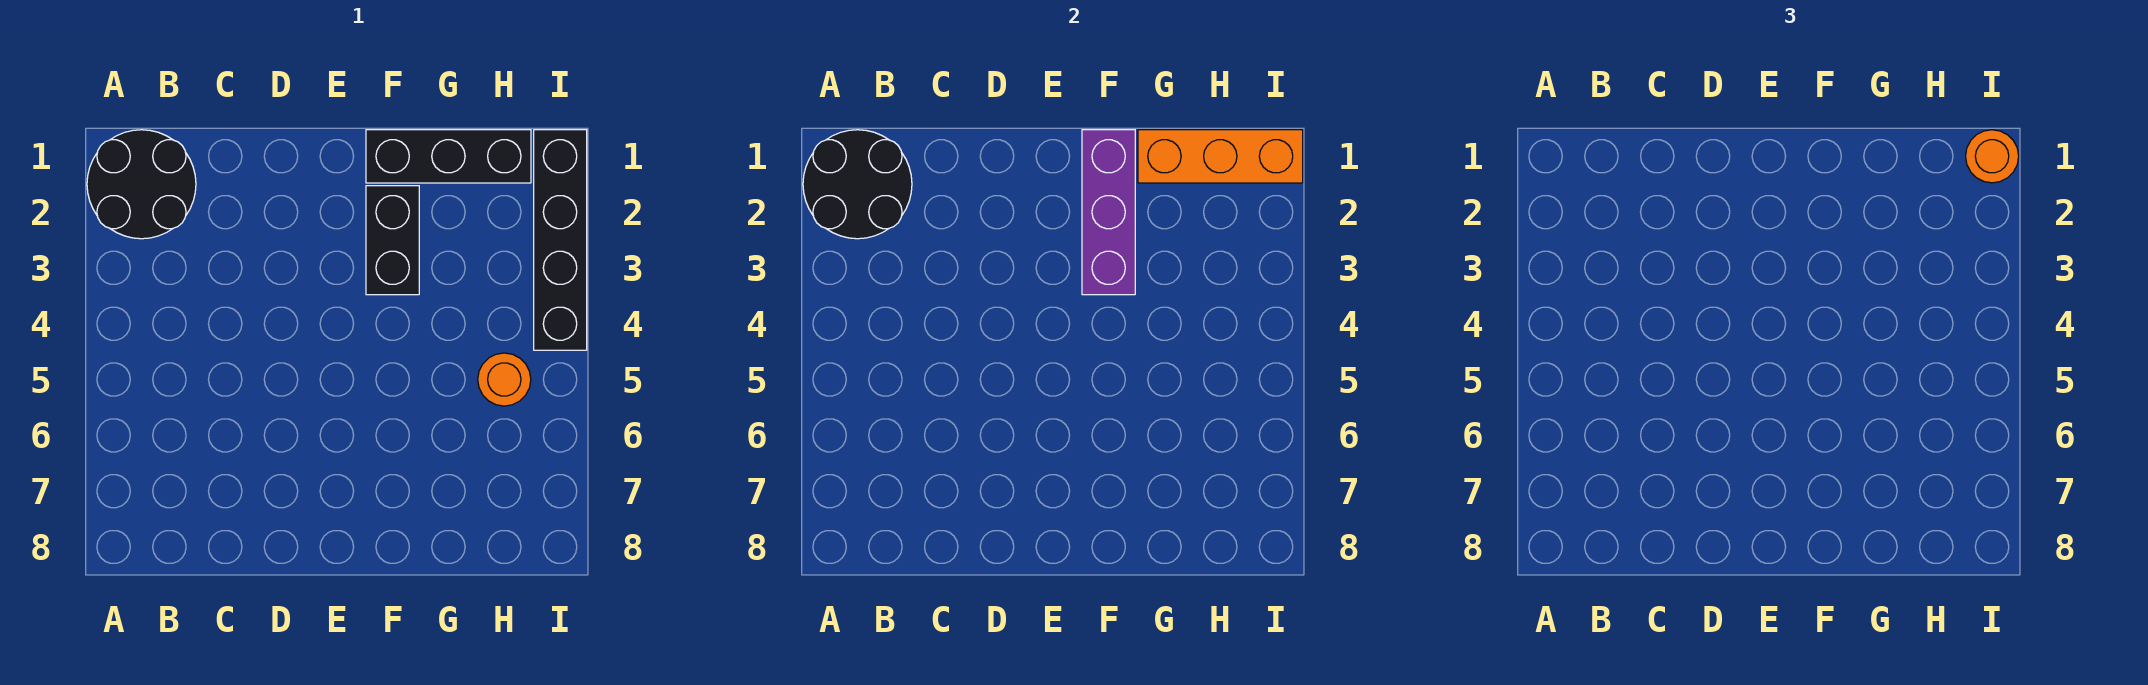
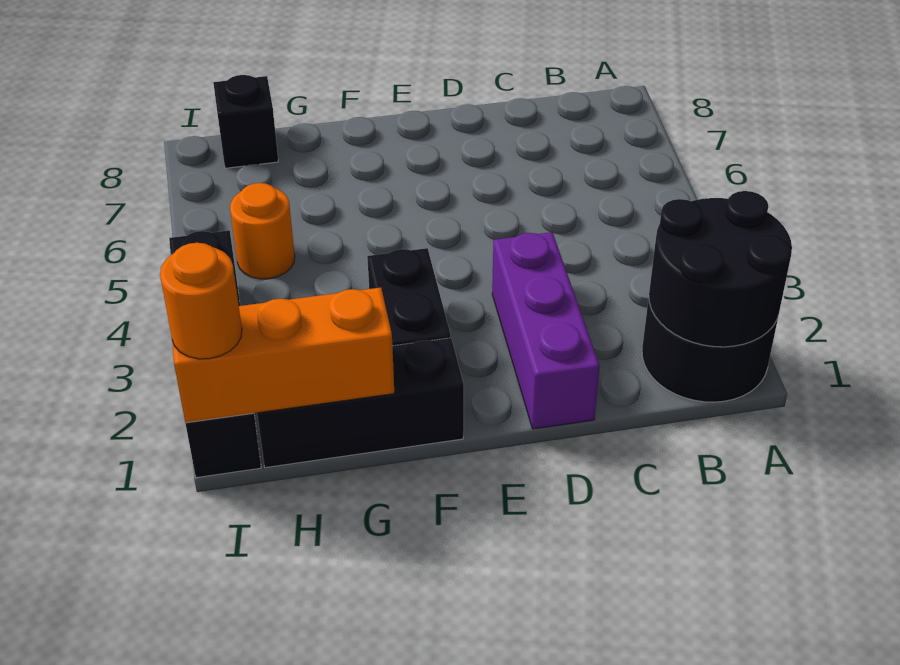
purple 1x3 brick [1082,130,1135,295] -> purple 1x3 brick moved to [492,232,600,429]
none -> black 1x1 brick [213,75,278,168]

